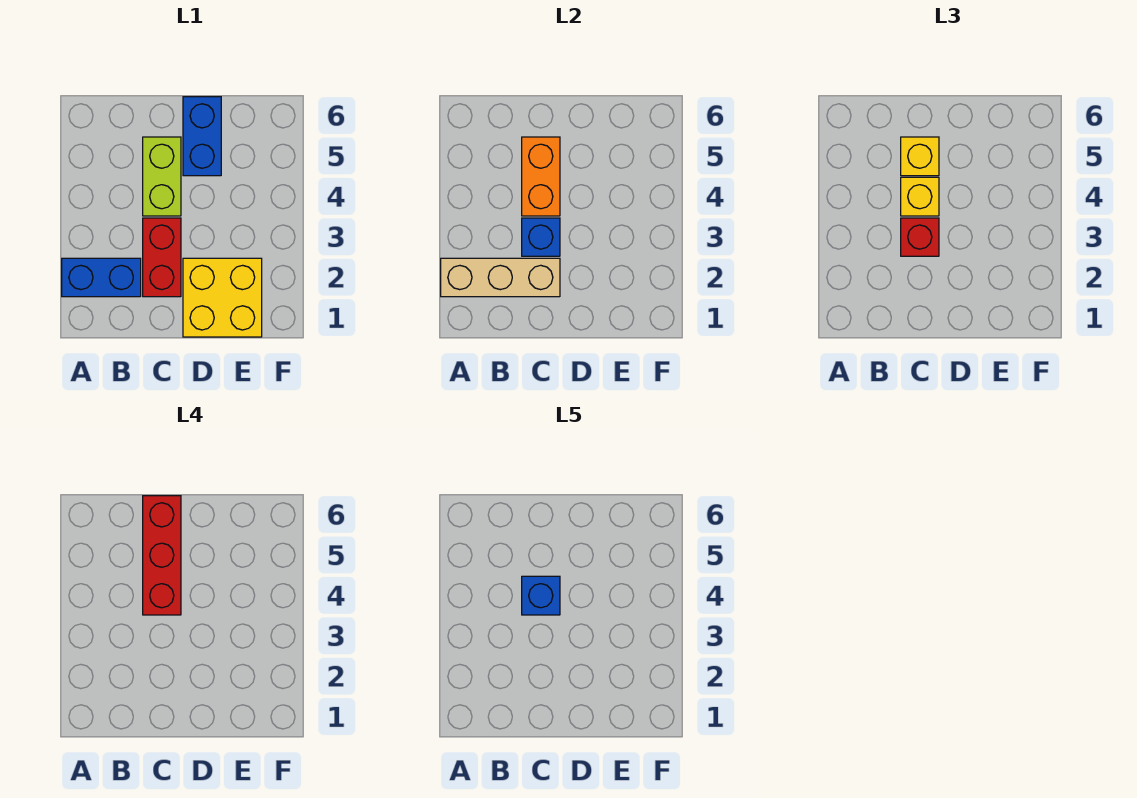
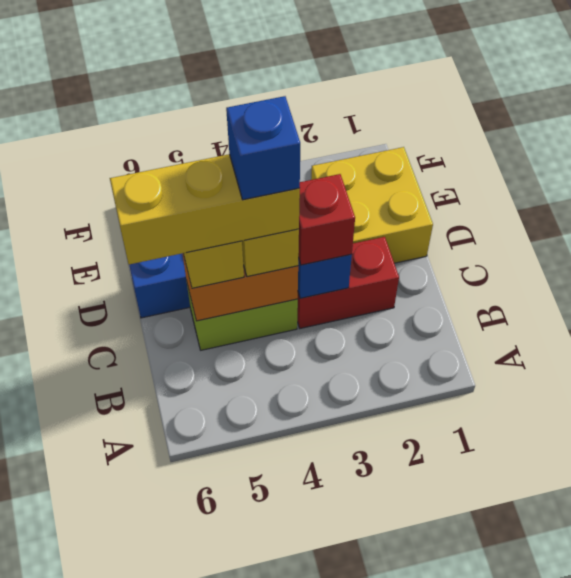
blue 1x2 brick [62,258,141,297] -> none
tan 1x3 brick [441,258,560,297] -> none
red 1x3 brick [143,496,181,615] -> yellow 1x3 brick [110,154,300,265]

